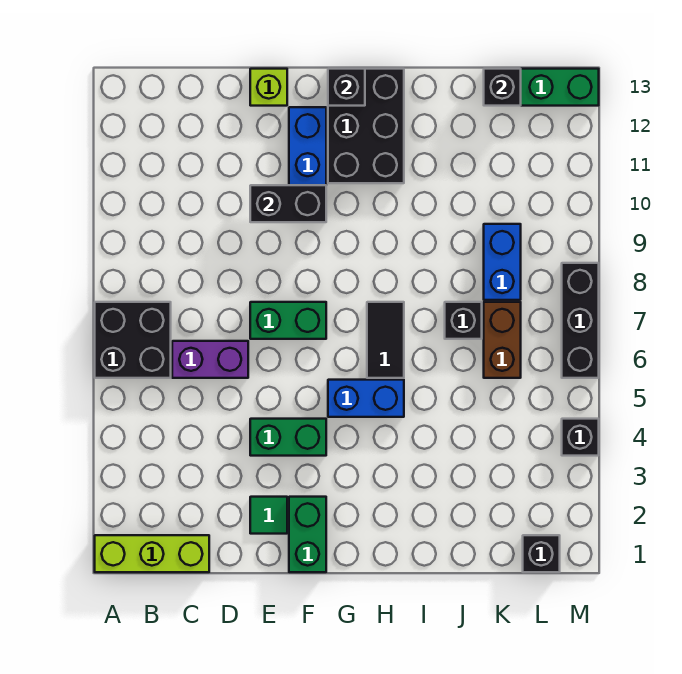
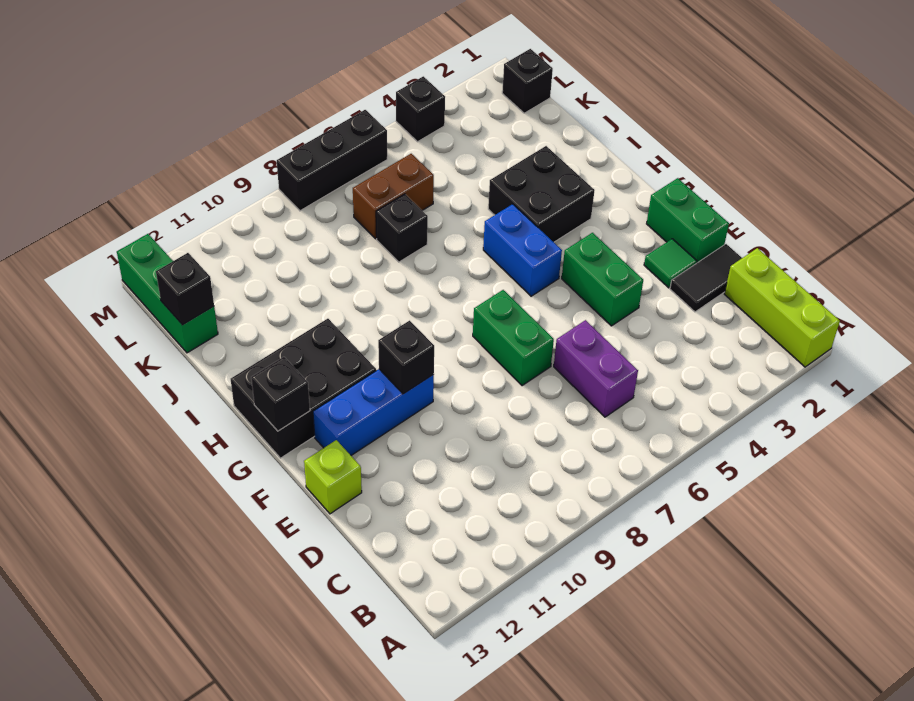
black 2x2 brick [95,302,171,378] -> black 2x2 brick moved to [488,146,595,242]
black 1x2 brick [250,185,326,222] -> black 1x1 brick [378,321,434,394]
green 1x2 brick [289,497,326,572] -> green 1x2 brick turned to [647,178,729,263]
black 1x2 tile [367,302,404,378] -> black 1x2 tile moved to [670,244,742,312]
blue 1x2 brick [484,224,521,300] -> none

